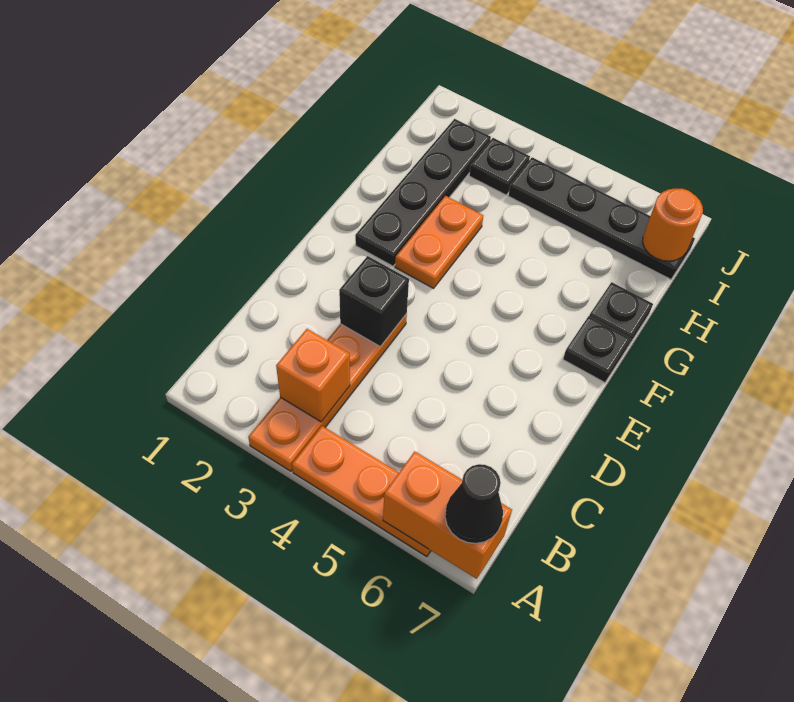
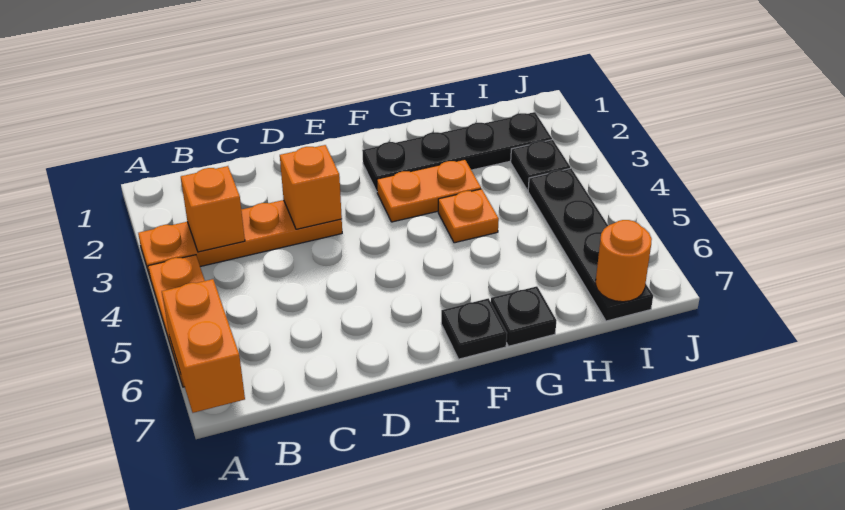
black 1x1 cone [445,464,503,543] -> none
black 1x1 brick [339,256,409,347] -> orange 1x1 brick [280,145,342,229]
none -> orange 1x1 plate [438,189,499,243]

